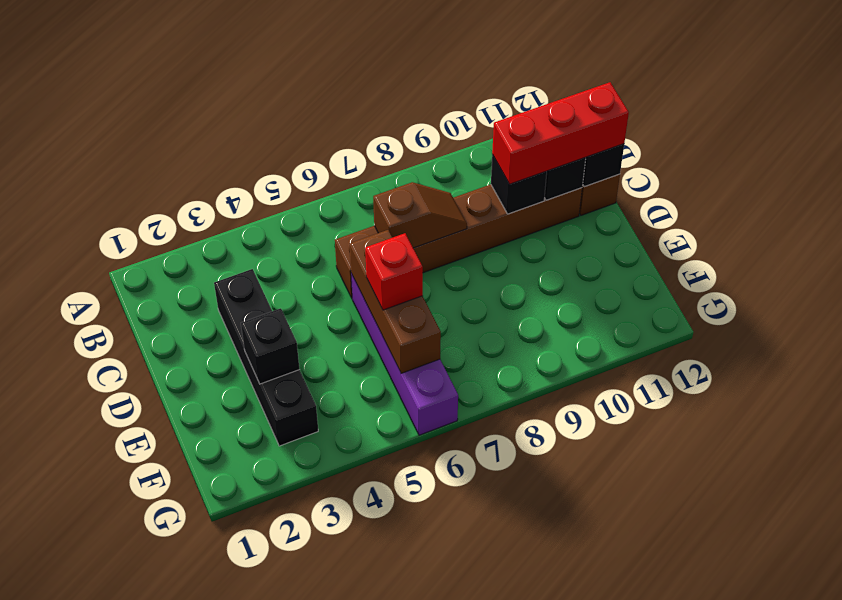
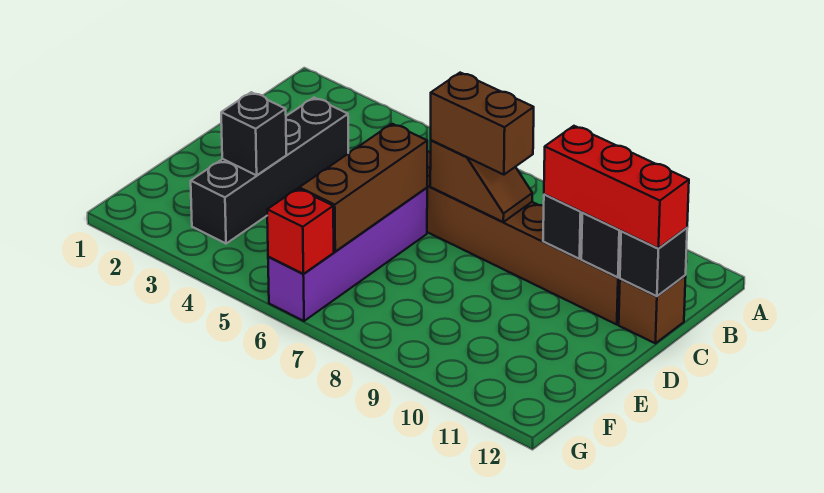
none -> brown 1x2 brick [431,73,534,175]
red 1x1 brick [365,233,423,310] -> red 1x1 brick moved to [267,189,334,274]

